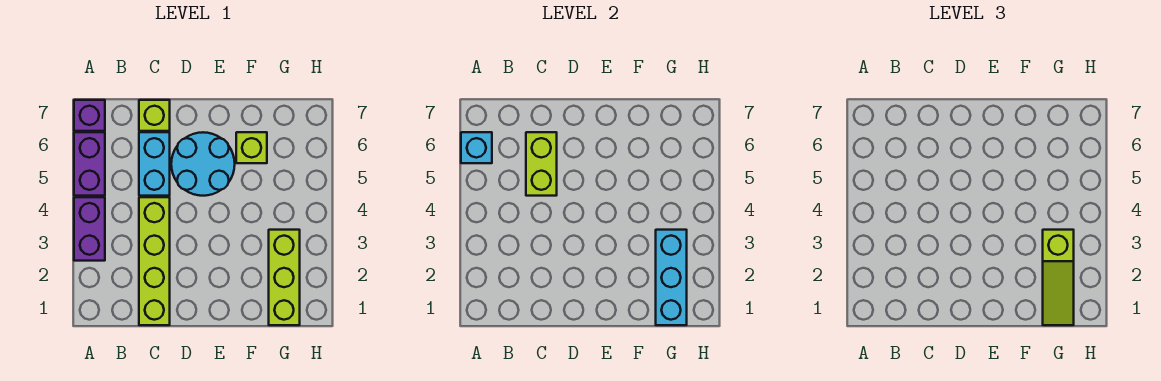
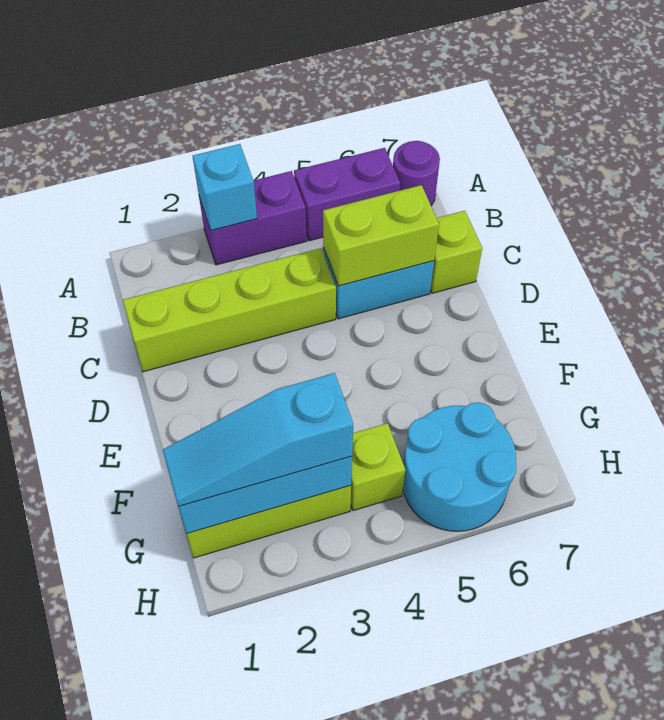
cyan 1x1 brick [461,132,492,163] -> cyan 1x1 brick moved to [193,144,257,231]
purple 1x1 brick [74,100,105,131] -> purple 1x1 round brick [393,141,440,206]
cyan 2x2 round brick [171,132,235,196] -> cyan 2x2 round brick moved to [403,402,516,531]
lime 1x1 brick [236,132,267,163] -> lime 1x1 brick moved to [351,423,405,511]
lime 1x3 slope [1043,230,1074,325] -> cyan 1x3 slope [163,373,353,507]

